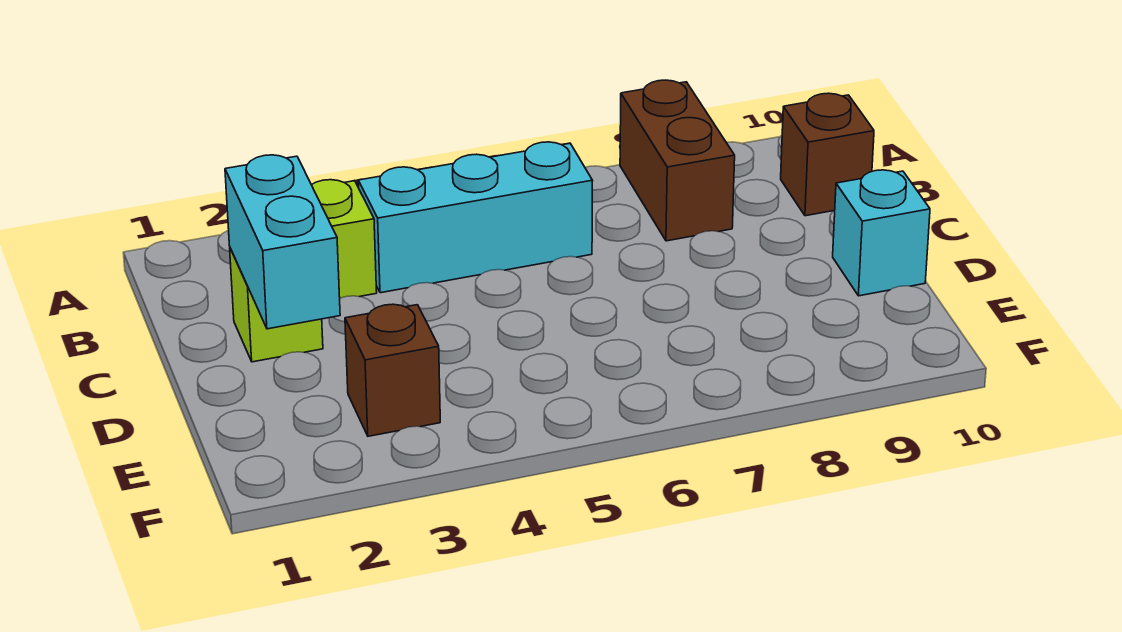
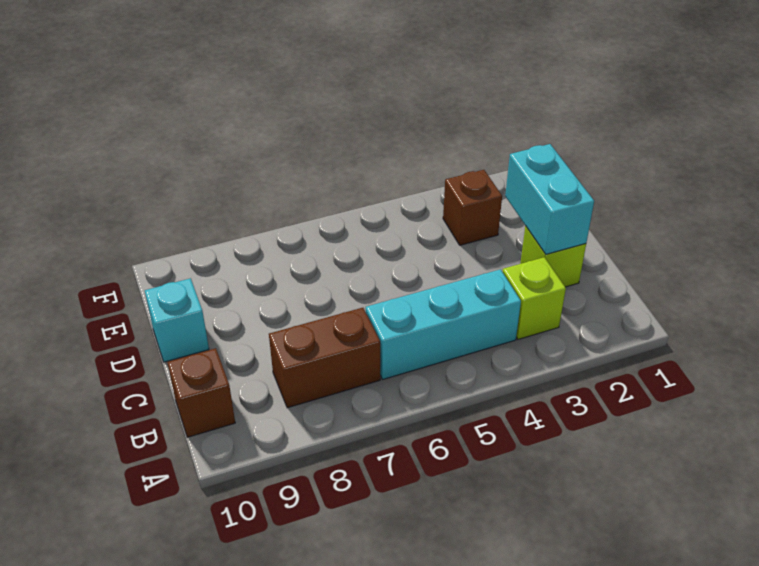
brown 1x2 brick [620,80,735,241] -> brown 1x2 brick turned to [269,308,380,408]

